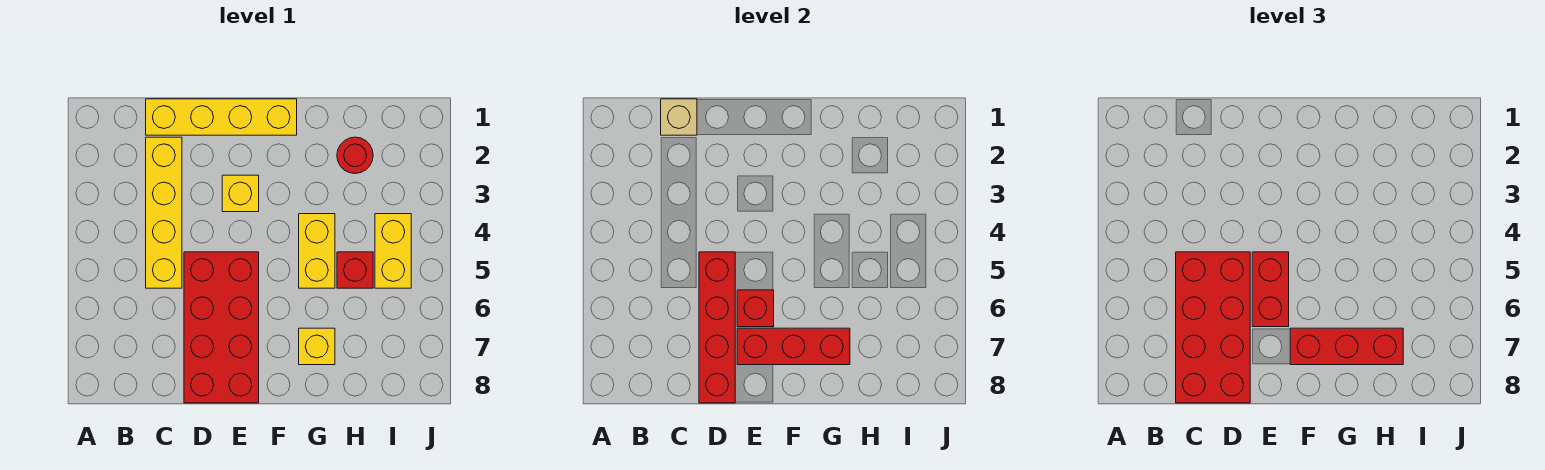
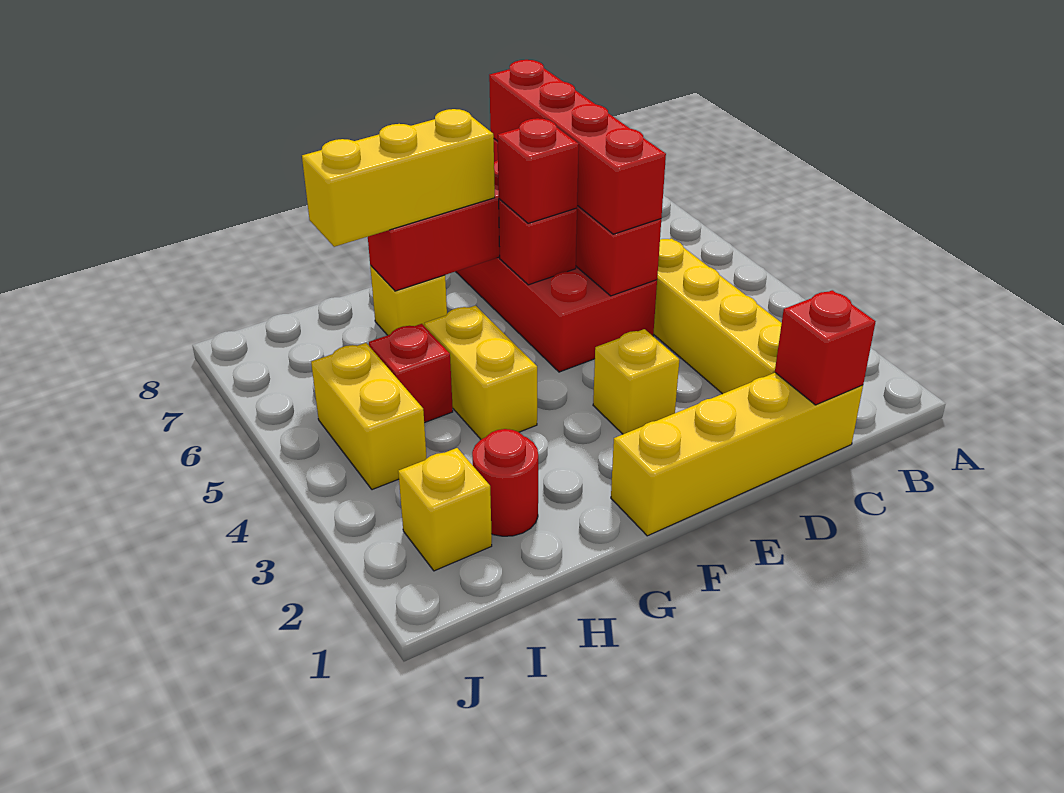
tan 1x1 brick [661,99,697,135] -> red 1x1 brick [775,290,876,405]
red 2x4 brick [1176,252,1250,403] -> red 1x4 brick [489,60,666,234]
red 1x2 brick [1252,252,1289,327] -> red 1x1 brick [498,118,579,223]
red 1x3 brick [1290,328,1403,365] -> yellow 1x3 brick [302,109,495,247]
none -> yellow 1x1 brick [398,448,492,571]

